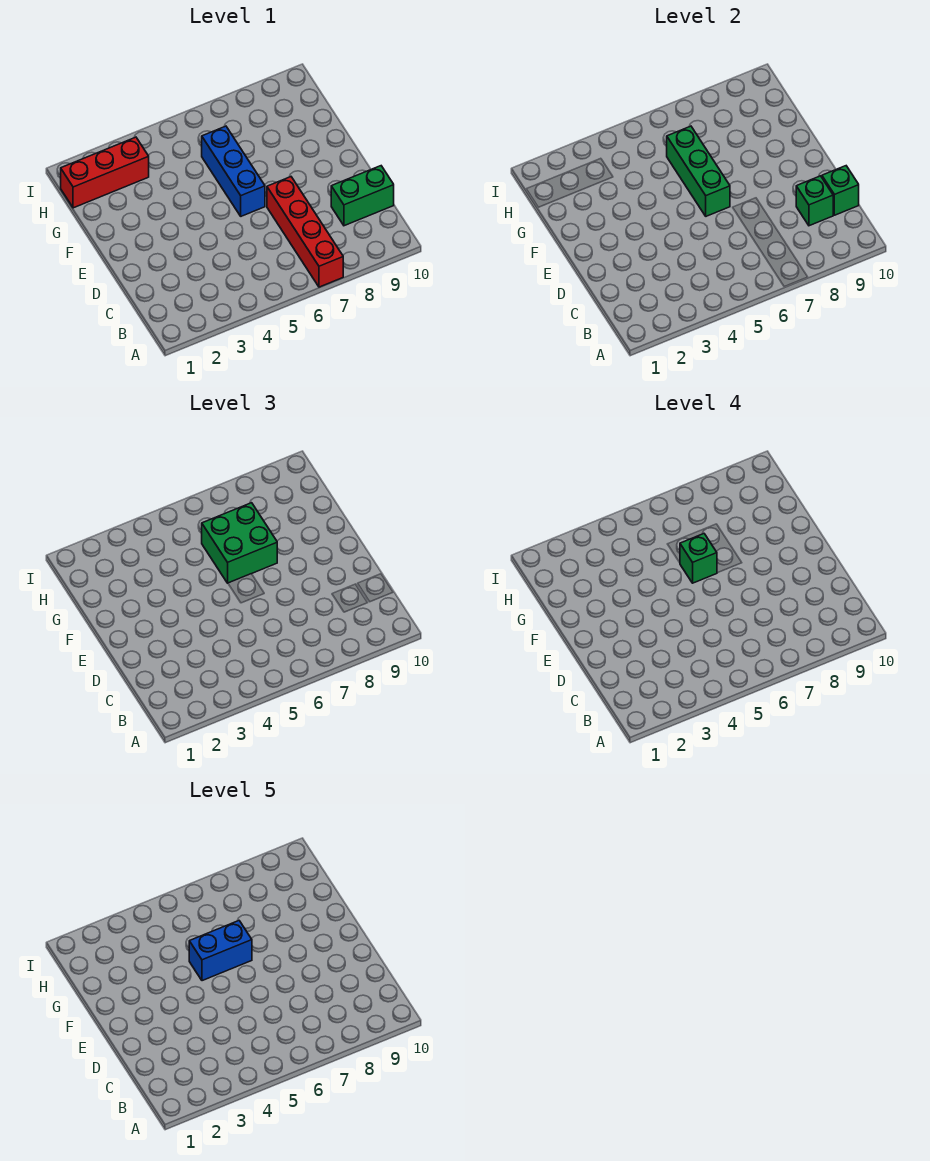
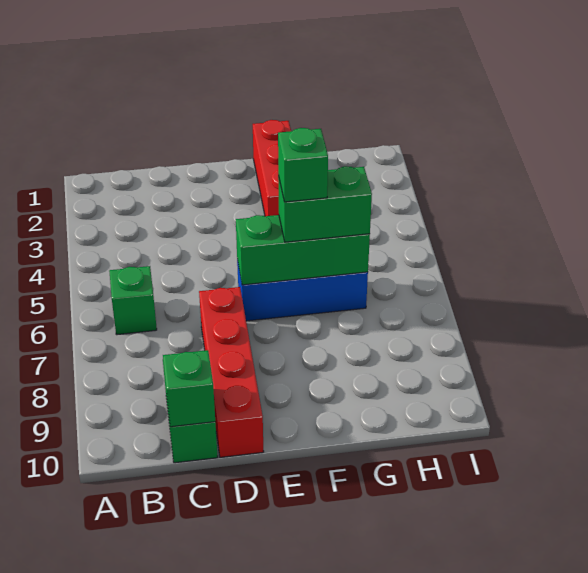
red 1x4 brick [267,177,343,287] -> red 1x4 brick turned to [199,287,264,457]
green 1x1 brick [796,176,833,226] -> green 1x1 brick moved to [109,266,157,335]
blue 1x2 brick [189,921,252,981] -> none
green 2x2 brick [202,503,277,583] -> green 1x2 brick [278,166,372,242]
red 1x3 brick [61,137,149,208] -> red 1x3 brick moved to [253,120,291,216]

